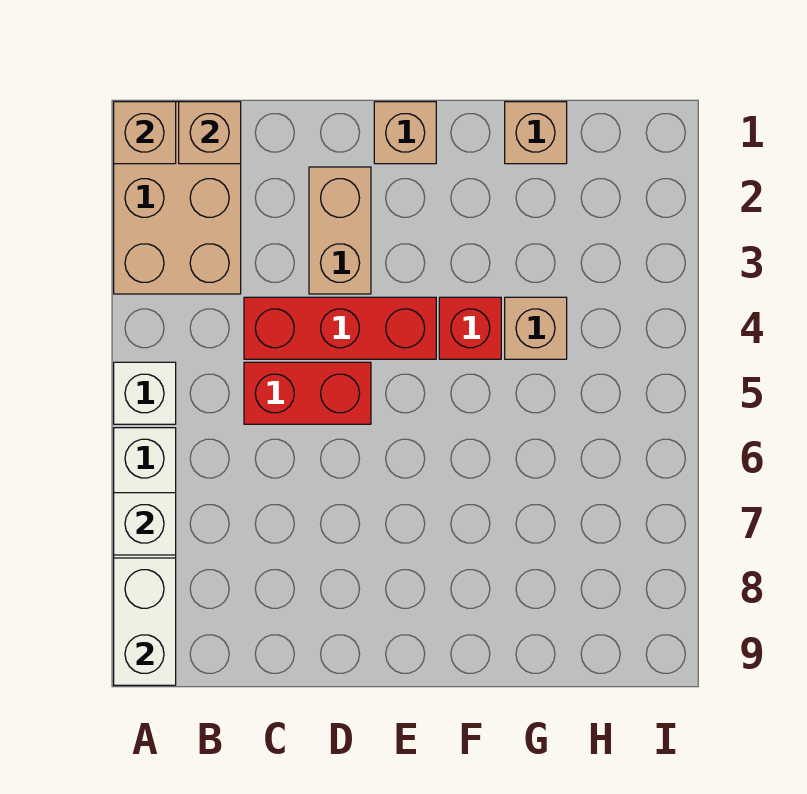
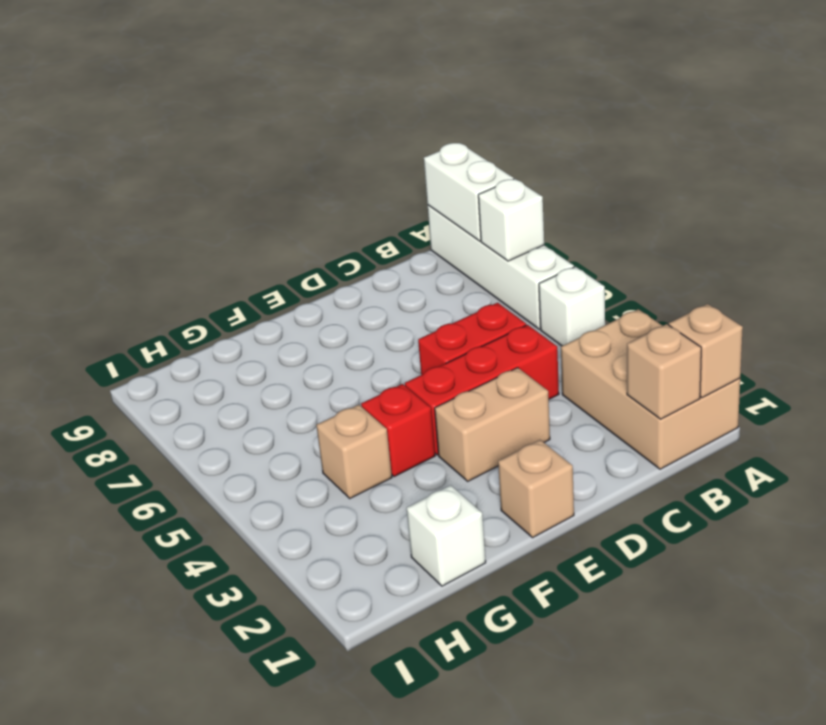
tan 1x2 brick [309,167,371,294] -> tan 1x2 brick turned to [435,368,550,481]
tan 1x1 brick [505,102,567,164] -> white 1x1 brick [407,485,486,586]

